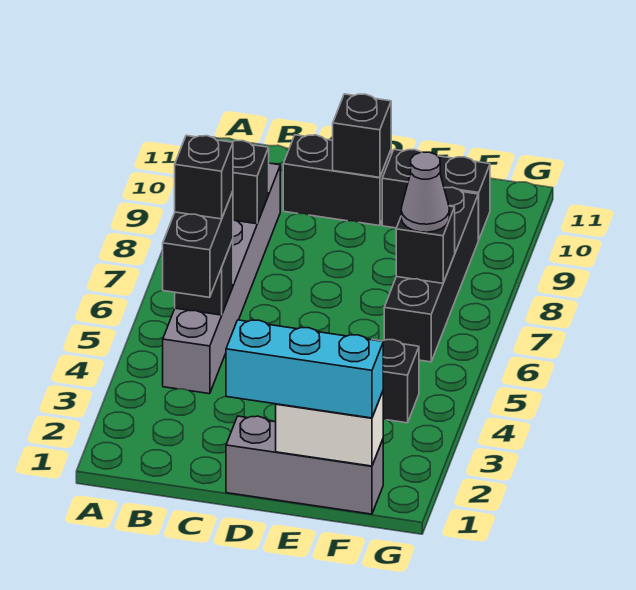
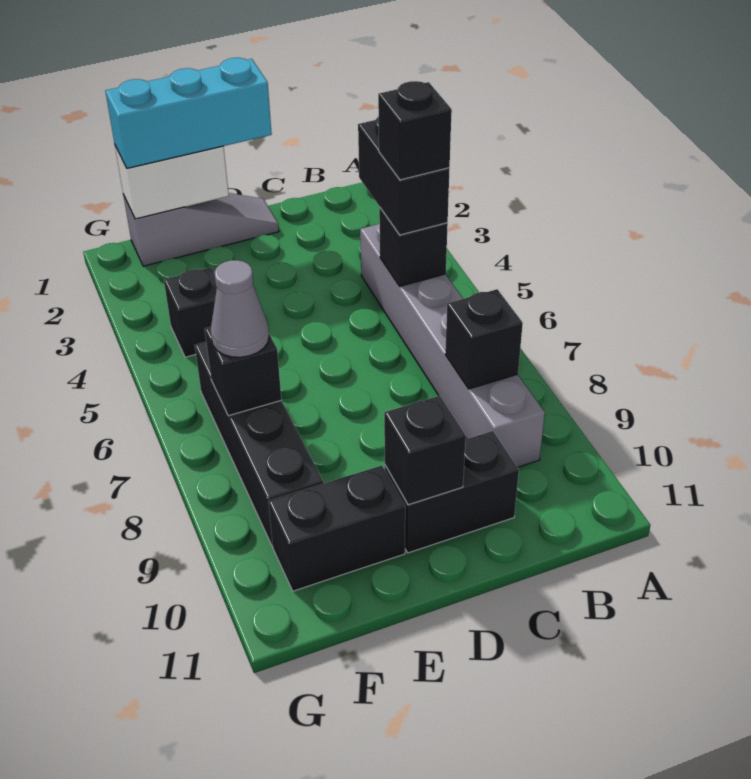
grey 1x3 brick [226,416,383,514] -> grey 1x3 slope [123,193,279,266]

